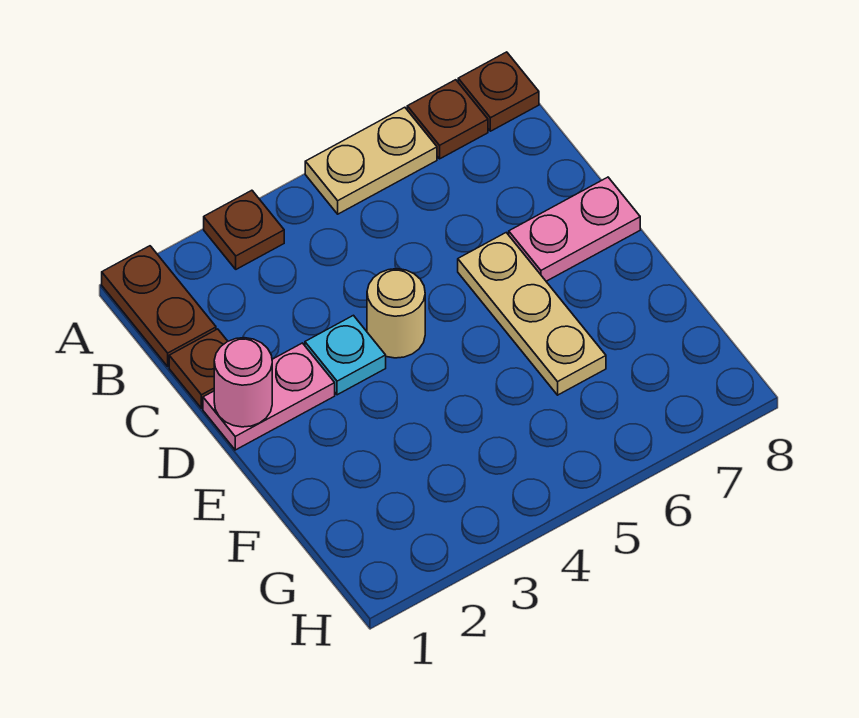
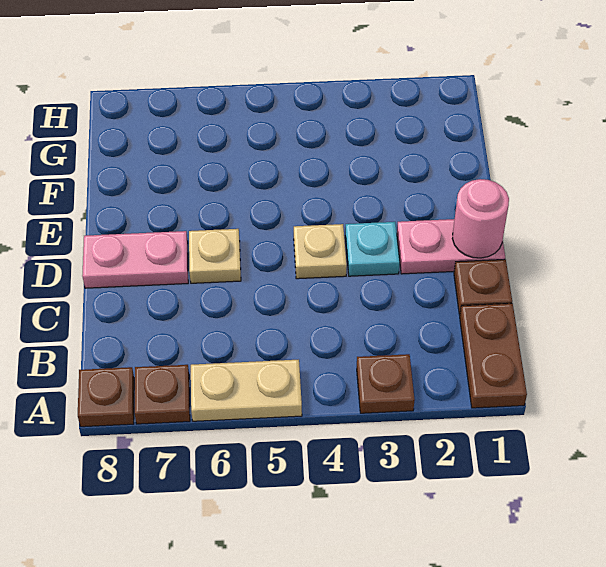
tan 1x1 round brick [367,269,425,358] -> tan 1x1 plate [294,224,347,279]
tan 1x3 plate [458,233,606,395] -> tan 1x1 plate [189,229,241,283]

